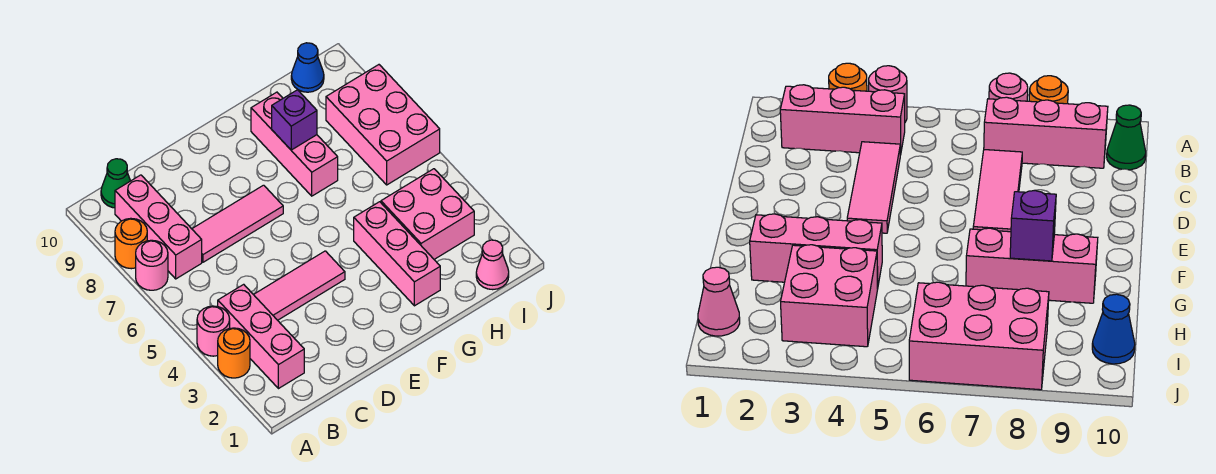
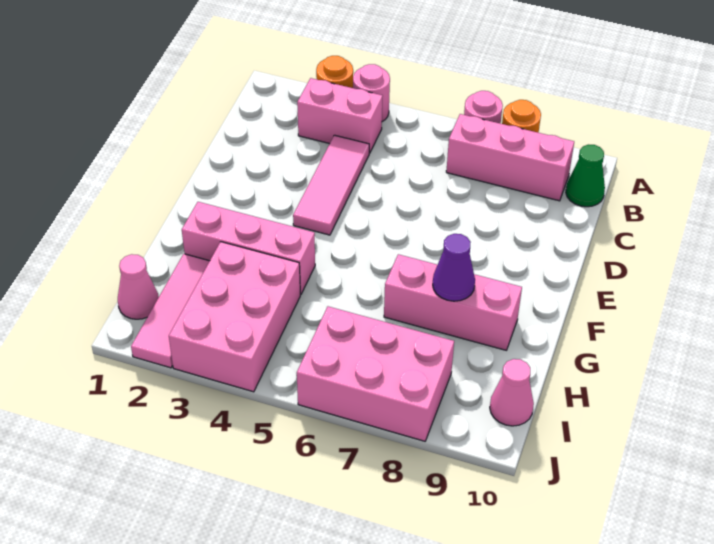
pink 1x3 brick [218,284,304,389] -> pink 1x2 brick [297,78,382,153]
pink 1x3 tile [192,185,283,262] -> pink 1x3 tile moved to [131,254,209,368]
purple 1x1 brick [272,90,317,150] -> purple 1x1 cone [433,234,475,301]
pink 2x2 brick [381,169,474,259] -> pink 2x3 brick [169,242,300,392]
blue 1x1 cone [291,43,324,92] -> pink 1x1 cone [490,359,534,426]

